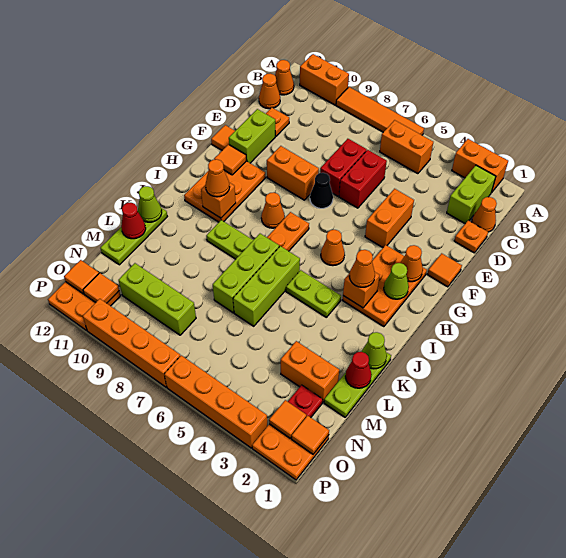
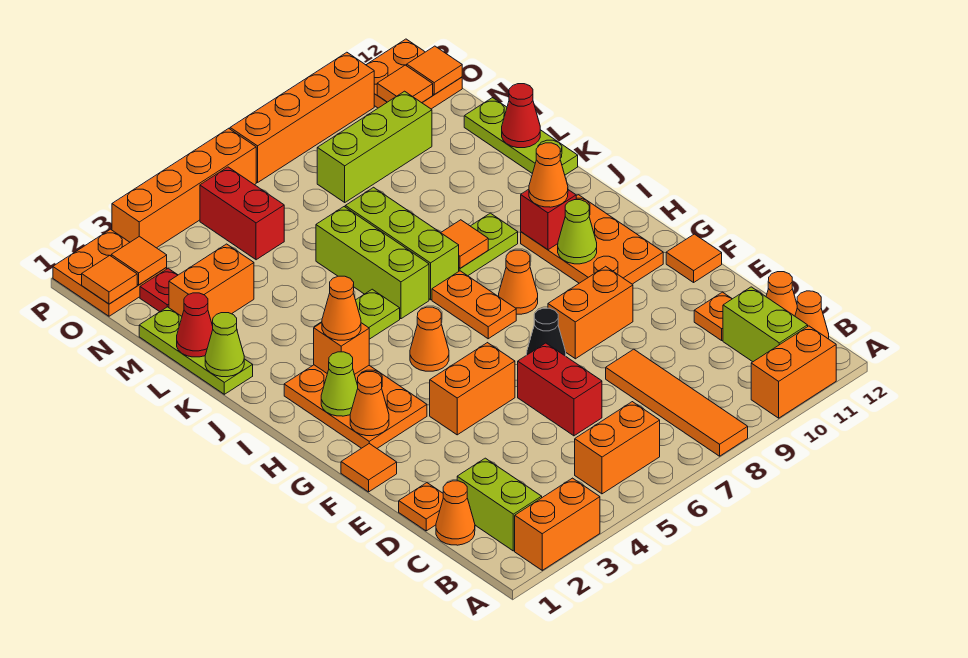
orange 1x4 tile [336,87,424,135] -> orange 1x4 tile turned to [606,349,748,456]
red 1x2 brick [320,139,367,196] -> red 1x2 brick moved to [200,167,284,260]
orange 1x2 brick [365,189,414,248] -> orange 1x2 brick turned to [430,343,515,435]
lime 1x2 brick [229,109,275,163] -> lime 1x2 brick moved to [723,287,808,362]
orange 1x1 tile [214,145,246,175] -> orange 1x1 tile moved to [441,220,488,268]
orange 1x1 brick [201,183,236,218] -> red 1x1 brick [521,189,576,250]
lime 1x1 cone [138,186,162,222] -> lime 1x1 cone moved to [558,200,597,264]

